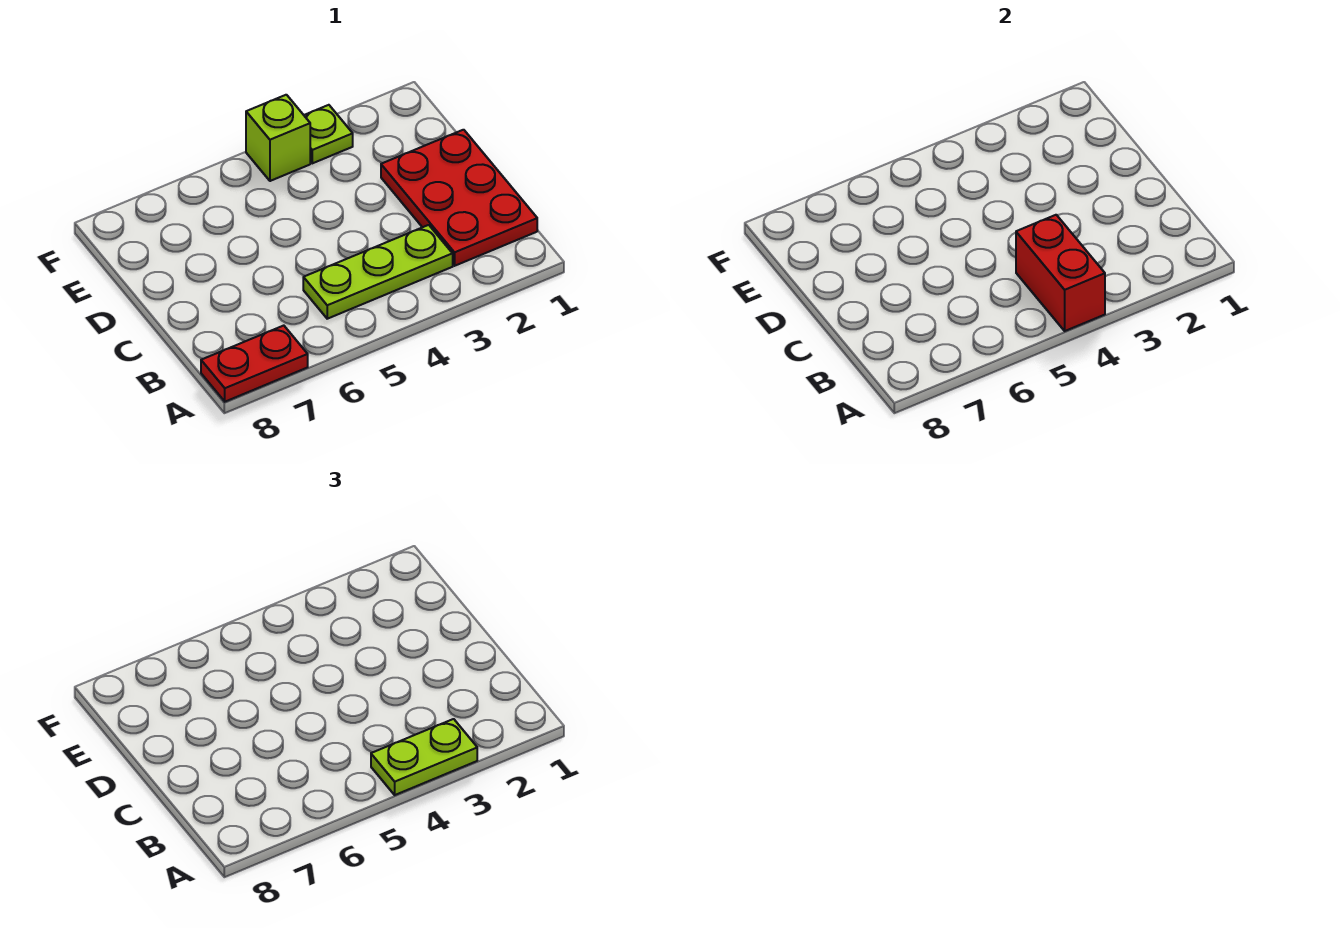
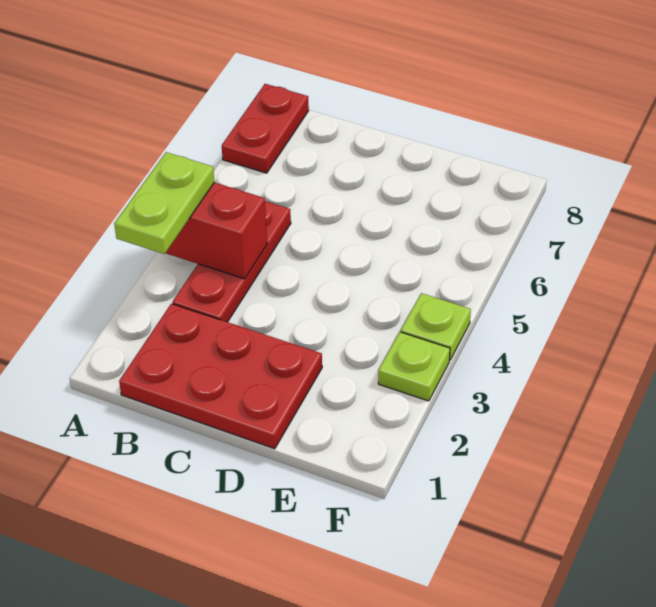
lime 1x3 plate [303,225,453,319] -> red 1x3 plate [173,201,291,322]
lime 1x1 brick [246,95,310,181] -> lime 1x1 plate [401,293,471,360]

